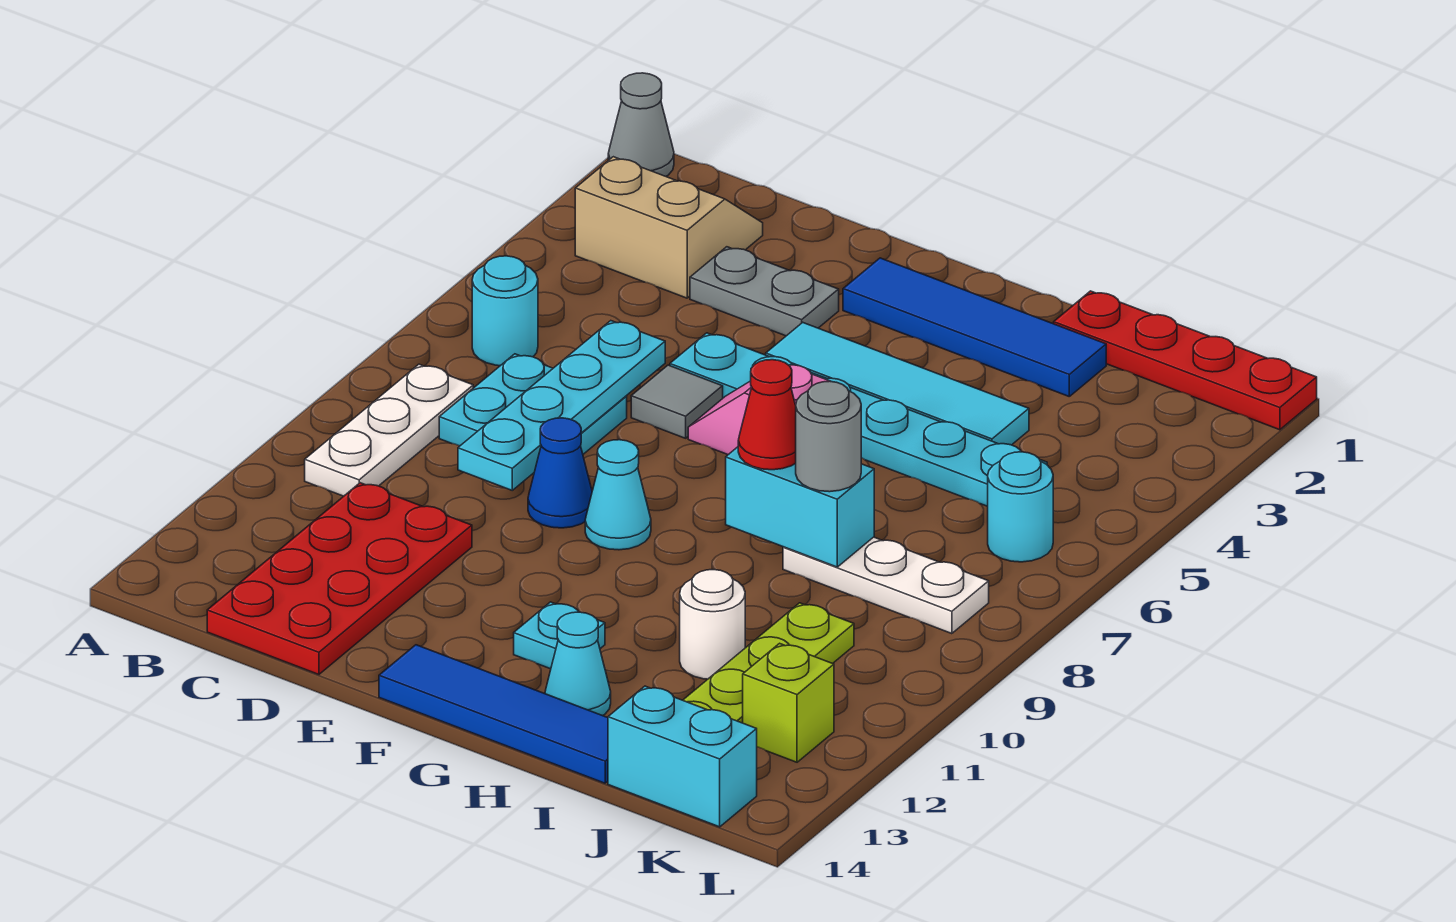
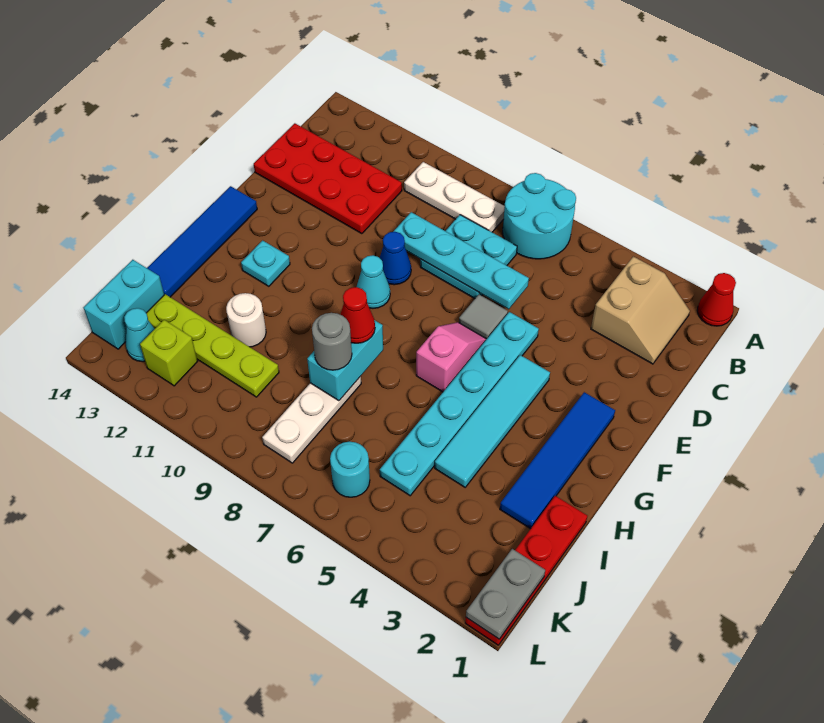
grey 1x1 cone [608,73,674,176] -> red 1x1 cone [697,273,736,326]
cyan 1x1 round brick [472,256,538,366] -> cyan 2x2 round brick [503,173,576,259]
grey 1x2 plate [690,247,839,336] -> grey 1x2 plate moved to [466,549,545,639]
cyan 1x1 cone [545,612,611,716] -> cyan 1x1 cone moved to [124,308,154,362]

